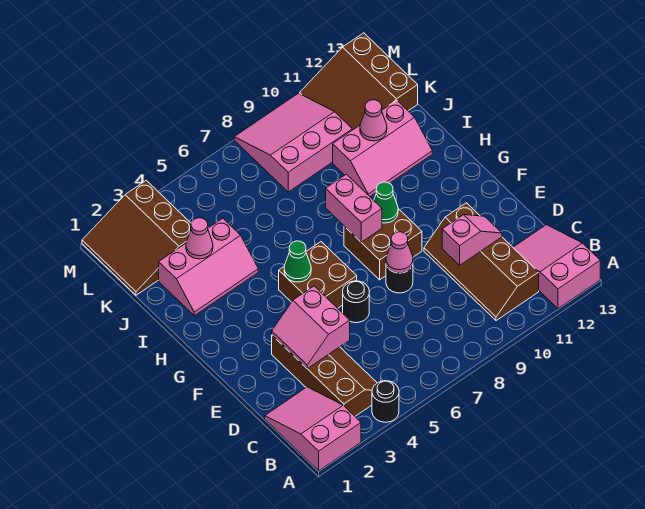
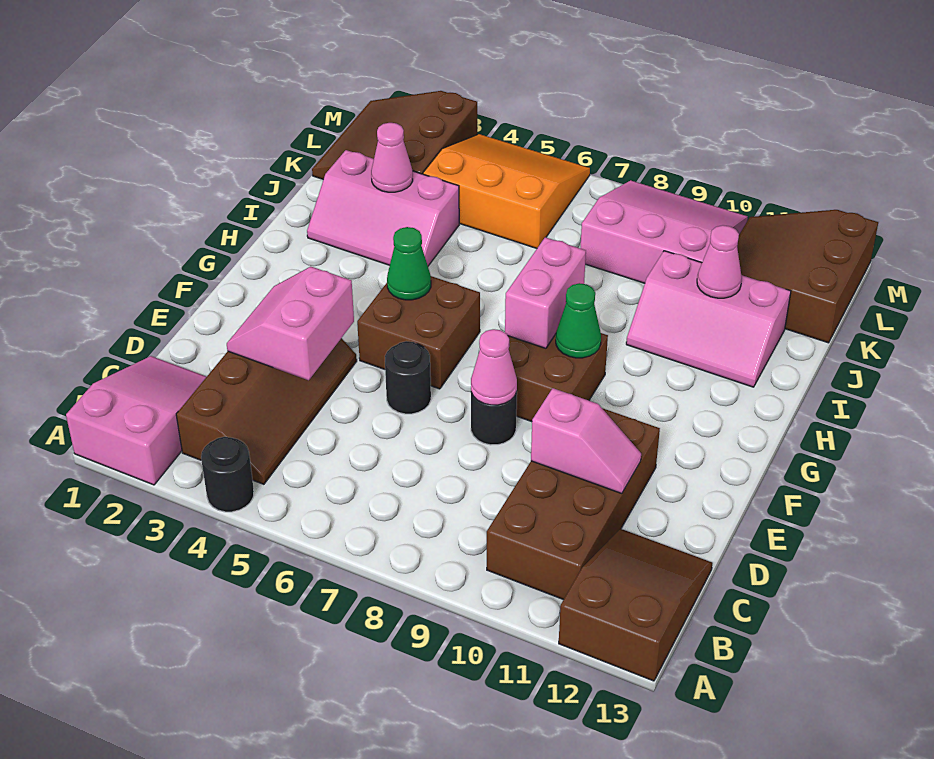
pink 2x3 slope [513,225,600,308] -> brown 2x3 slope [559,529,713,681]
brown 2x4 slope [424,203,539,321] -> brown 2x4 brick [487,408,660,600]
none -> orange 3x3 slope [423,134,590,248]

